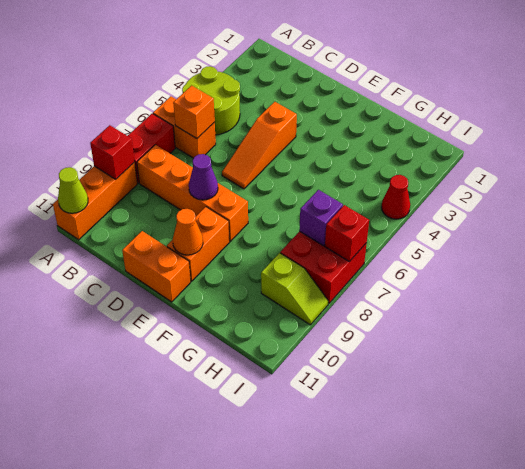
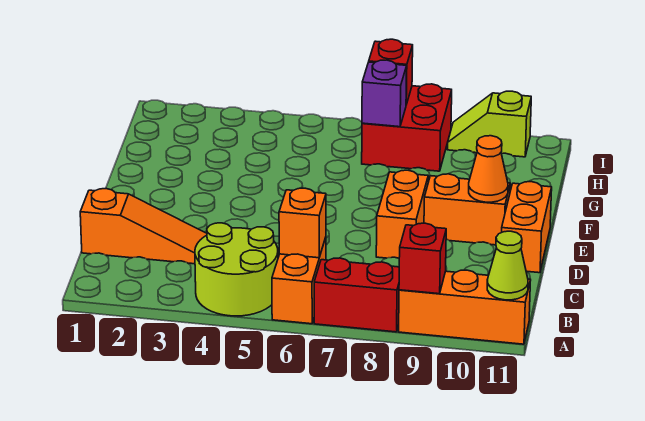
orange 1x4 brick [137,145,248,241] -> orange 1x2 brick [376,170,428,258]
orange 1x3 slope [222,102,297,189] -> orange 1x3 slope moved to [80,189,207,264]
purple 1x1 cone [189,154,218,200] -> none
lime 1x2 slope [261,253,328,325] -> lime 1x2 slope turned to [447,91,531,157]
red 1x1 cone [381,175,410,219] -> none

